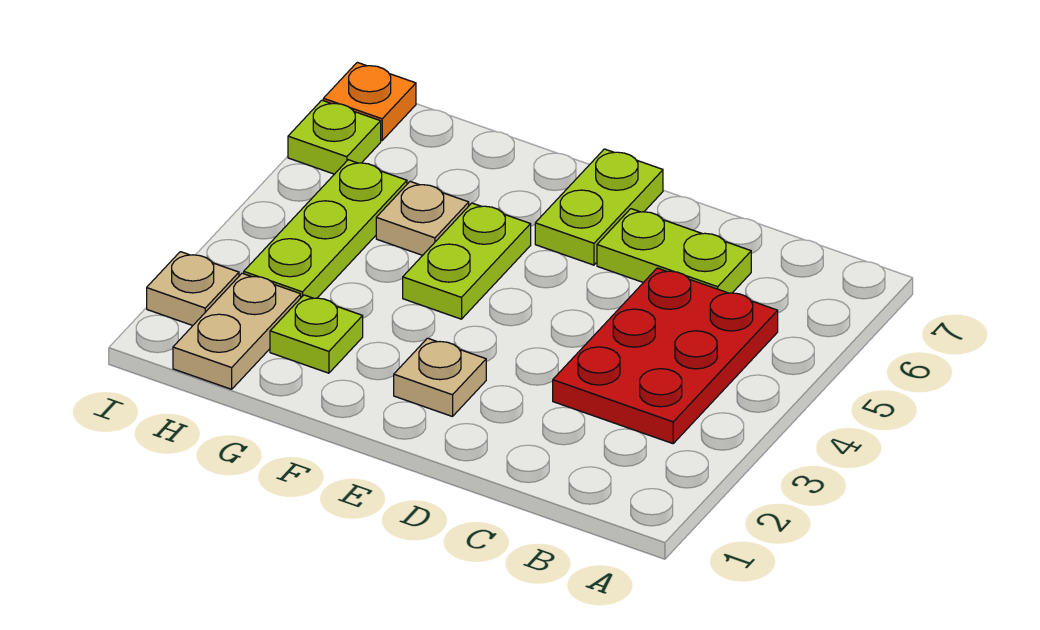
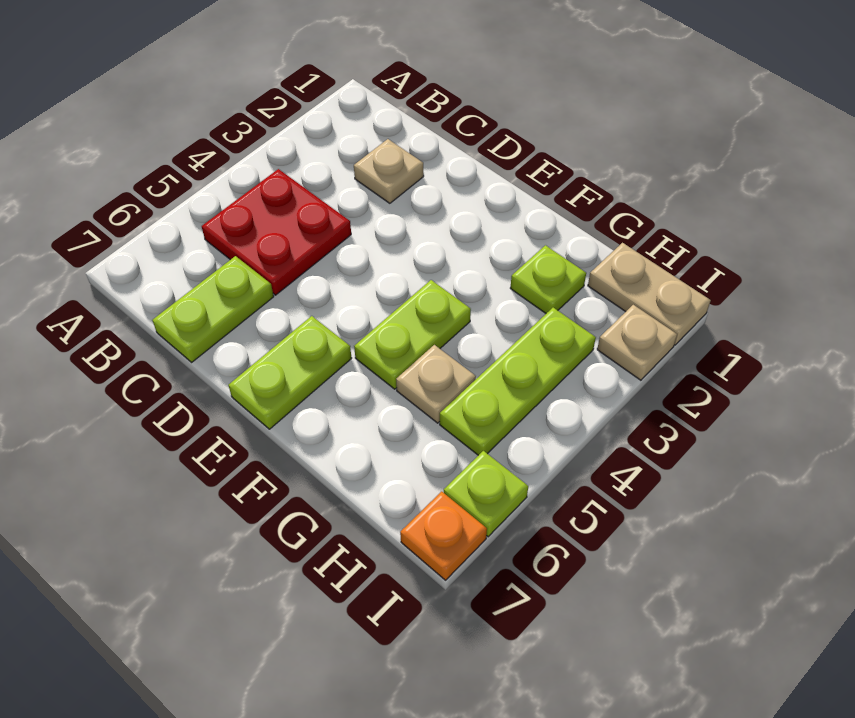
red 2x3 plate [553,268,778,444] -> red 2x2 plate [202,169,351,295]
lime 1x2 plate [597,209,751,293] -> lime 1x2 plate turned to [152,256,274,362]
tan 1x1 plate [394,338,486,417] -> tan 1x1 plate moved to [354,139,424,203]
tan 1x2 plate [173,273,301,389] -> tan 1x2 plate turned to [588,243,711,345]

